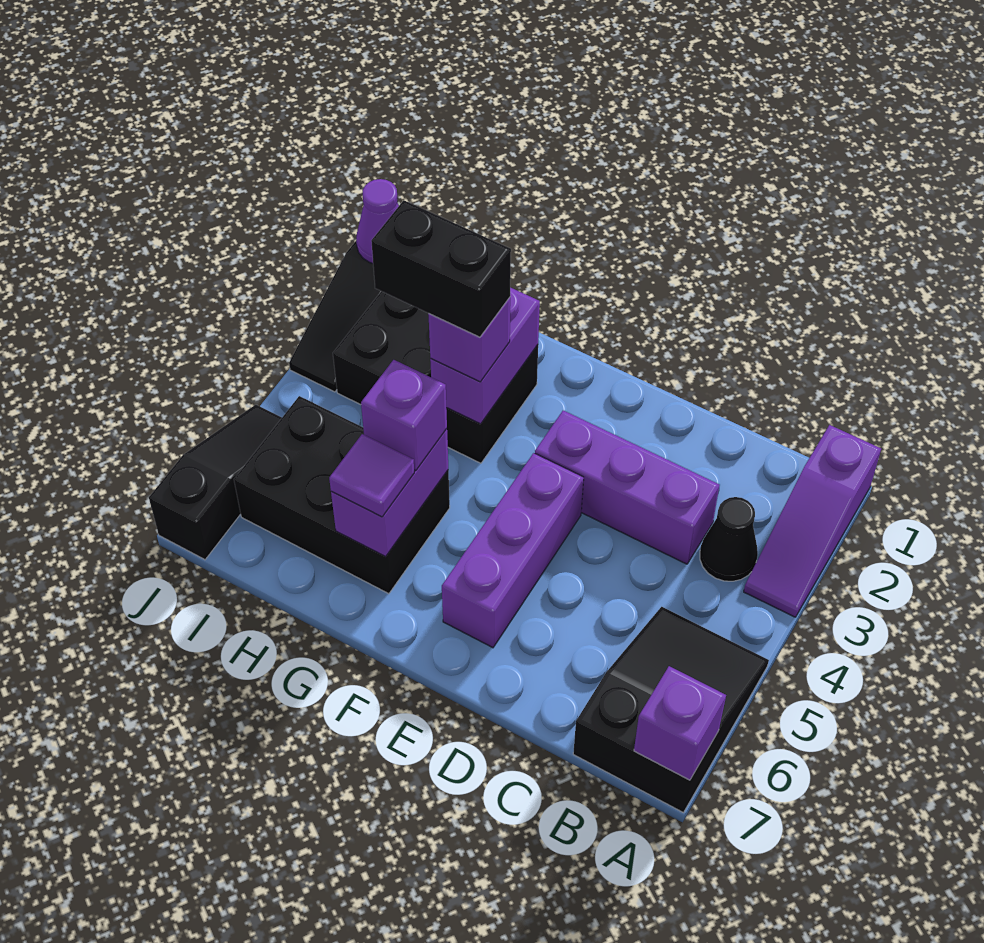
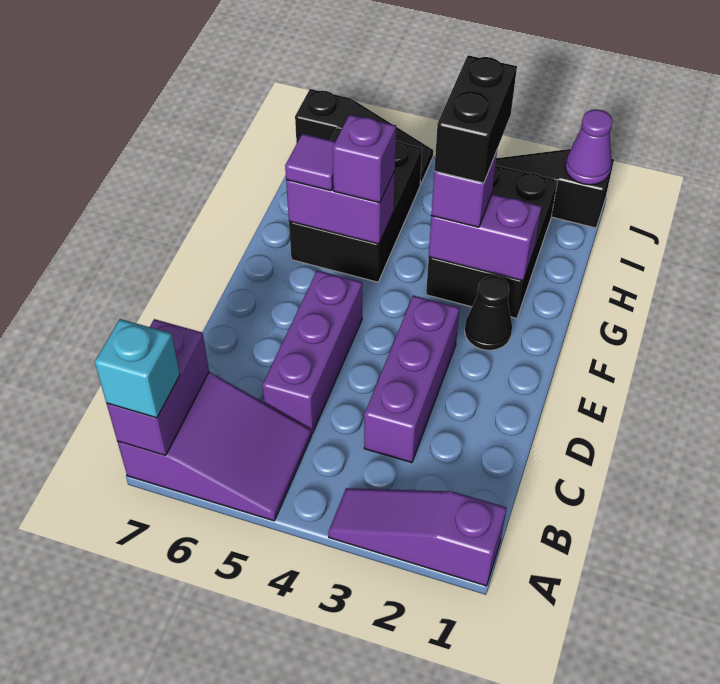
black 2x3 slope [573,607,769,813] -> purple 2x3 slope [117,372,312,521]
purple 1x1 brick [634,666,726,780] -> purple 1x2 brick [107,319,209,456]
none -> cyan 1x1 brick [95,319,180,418]
black 1x1 cone [700,497,758,581] -> black 1x1 cone moved to [465,276,512,350]
purple 1x3 brick [442,453,584,648] -> purple 1x3 brick turned to [262,270,362,434]

